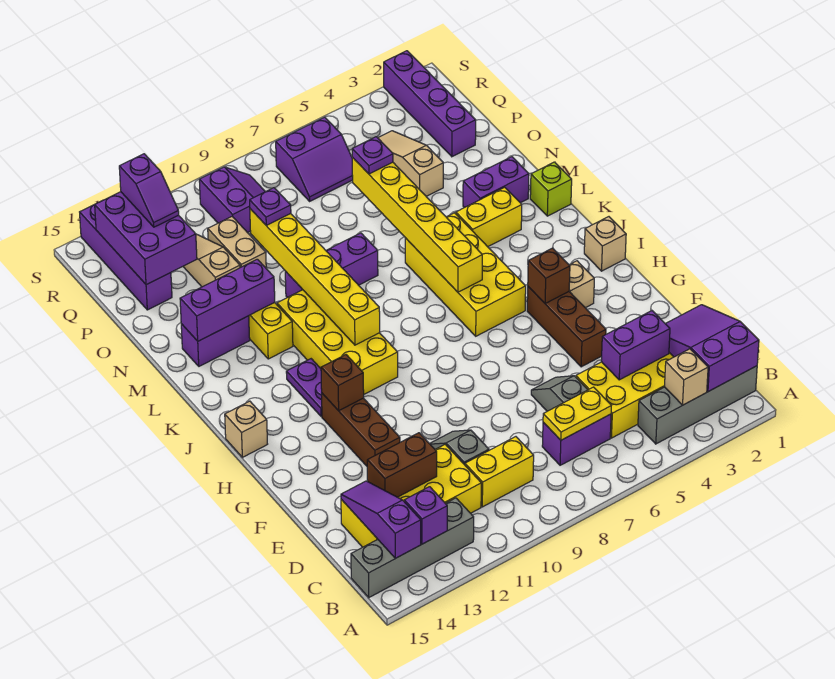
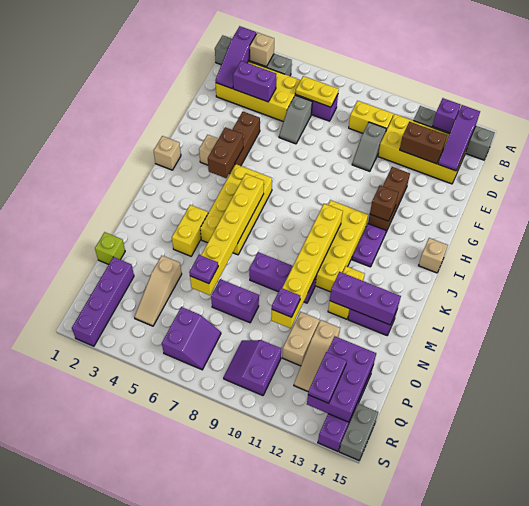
purple 2x3 slope [665,305,759,392] -> purple 1x3 slope [215,26,256,89]
brown 1x1 brick [528,248,570,304] -> brown 1x2 brick [208,127,243,178]
lime 1x1 brick [530,162,572,216] -> lime 1x1 brick moved to [95,232,125,264]
yellow 1x2 brick [456,187,522,247] -> yellow 1x2 brick turned to [172,205,208,256]
purple 1x2 brick [463,157,529,208] -> purple 1x2 brick moved to [211,279,259,323]
purple 2x2 slope [276,117,353,201] -> purple 2x2 slope turned to [162,307,221,370]
purple 1x2 slope [119,154,179,227] -> purple 1x2 plate [308,352,347,403]
none -> grey 1x2 brick [339,404,378,460]

